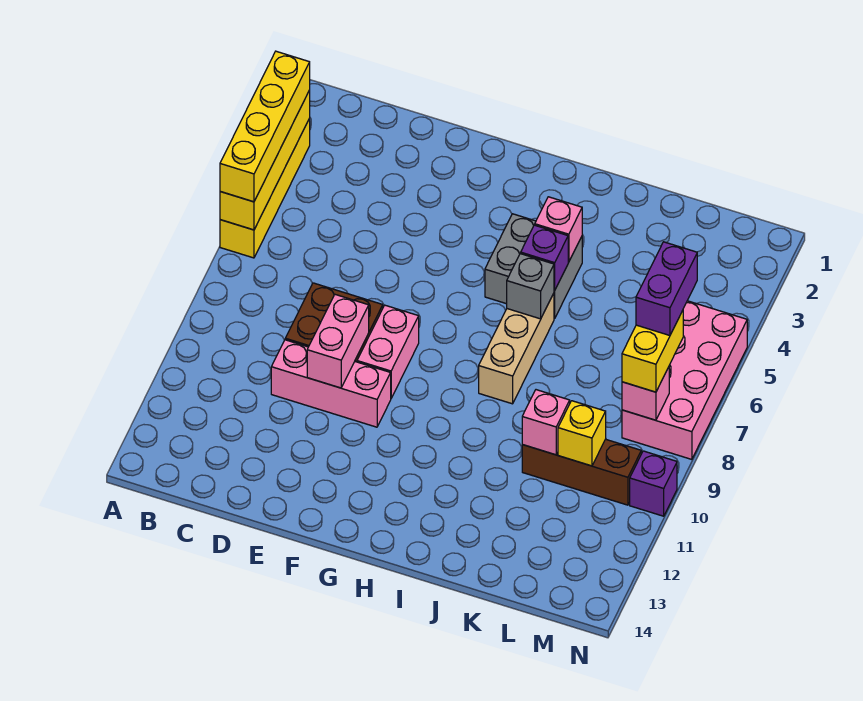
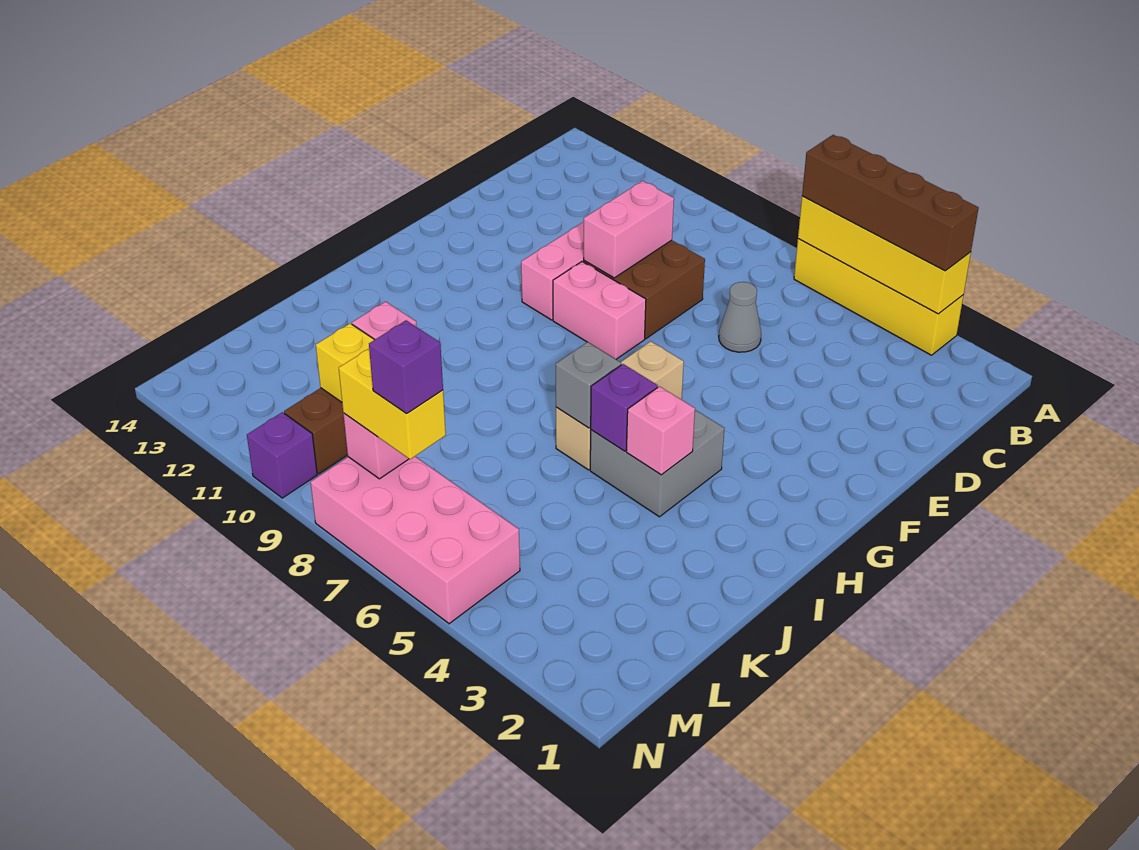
yellow 1x4 brick [220,51,310,202] -> brown 1x4 brick [802,135,979,271]
none -> grey 1x1 cone [719,282,761,352]
pink 1x2 brick [307,294,369,388] -> pink 1x2 brick turned to [584,181,674,278]
tan 1x3 brick [479,293,554,404] -> tan 1x3 brick turned to [556,341,684,470]
purple 1x2 brick [636,242,697,335] -> purple 1x1 brick [369,320,443,413]

